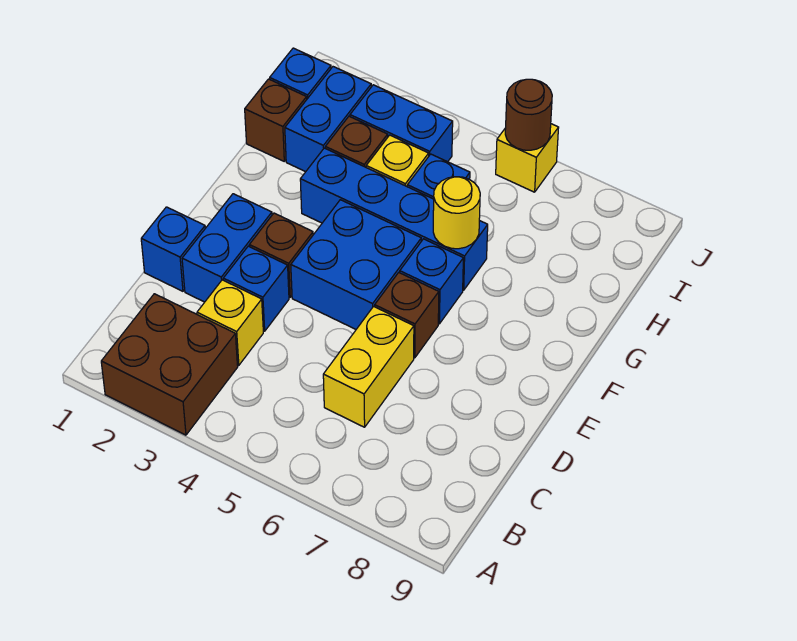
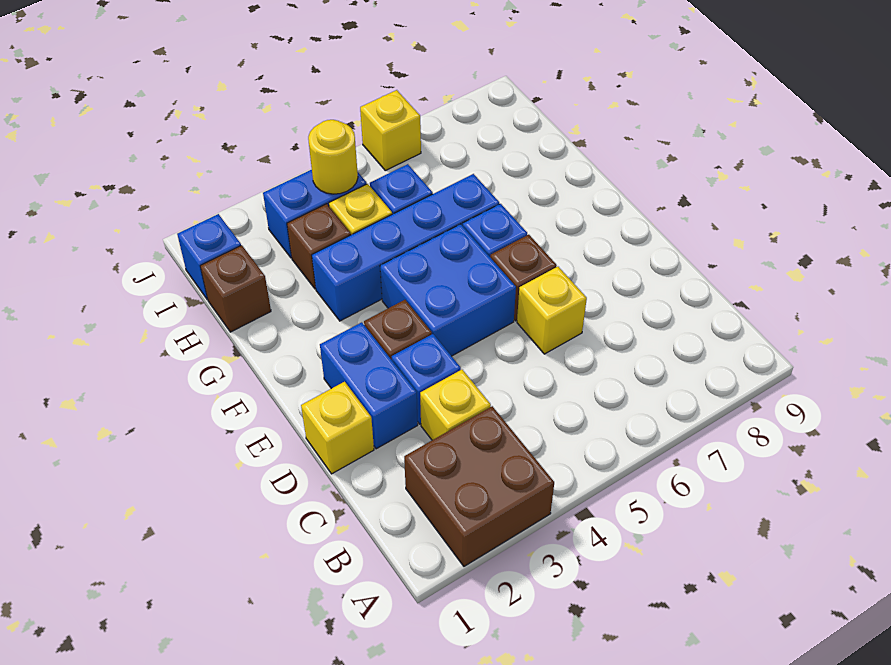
yellow 1x2 brick [323,306,414,427] -> yellow 1x1 brick [517,267,587,354]
blue 1x1 brick [141,207,205,291] -> yellow 1x1 brick [301,382,374,474]
yellow 1x1 round brick [433,177,480,249] -> yellow 1x1 round brick moved to [308,120,358,194]
blue 1x2 brick [285,67,371,172] -> none
brown 1x1 round brick [505,79,552,150] -> none

